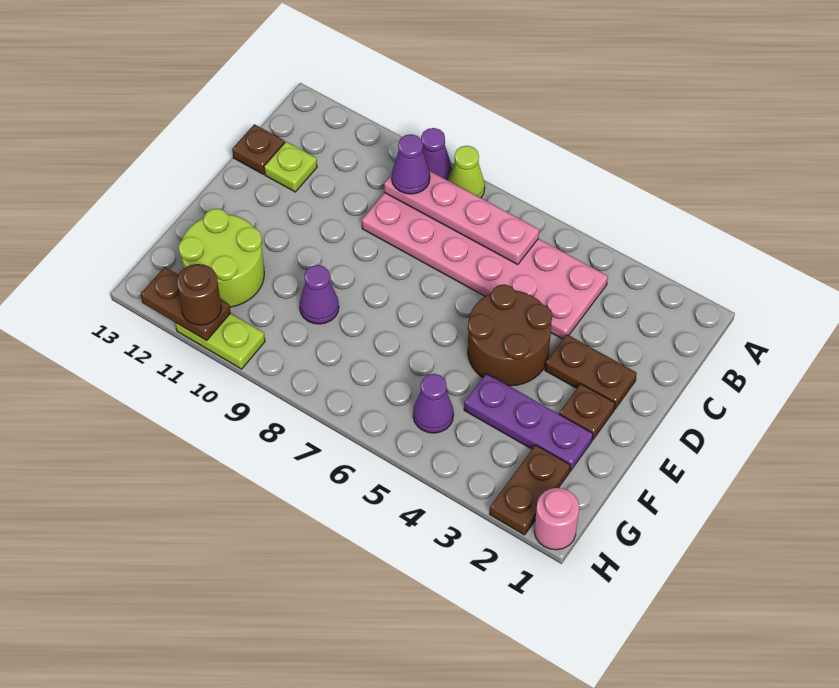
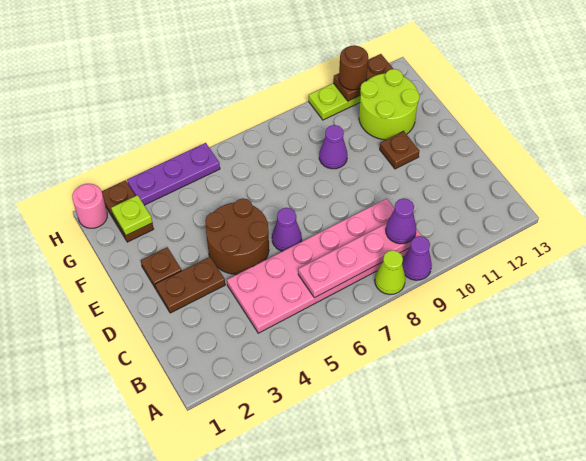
lime 1x1 plate [264,142,317,192] -> lime 1x1 plate moved to [111,195,152,235]
brown 1x1 plate [232,124,285,174] -> brown 1x1 plate moved to [380,131,419,169]
purple 1x3 plate [464,374,593,471] -> purple 1x3 plate moved to [127,143,220,205]
purple 1x1 cone [413,374,454,433] -> purple 1x1 cone moved to [272,208,302,251]

